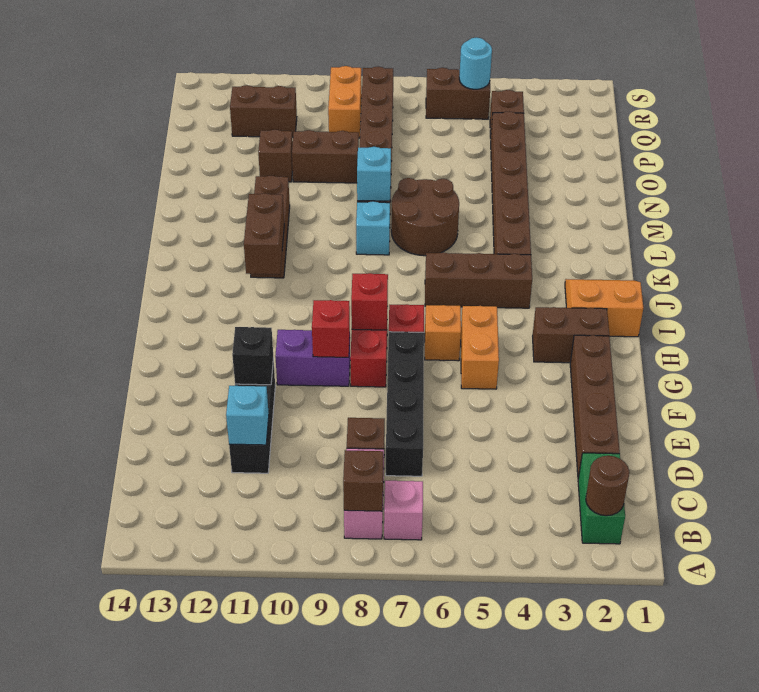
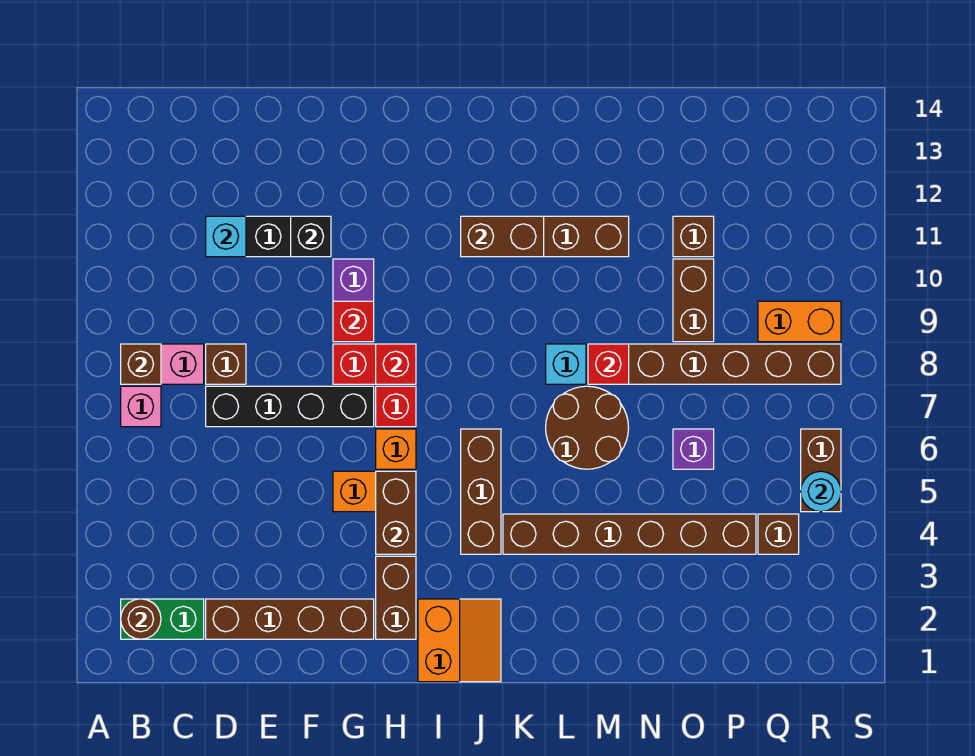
cyan 1x1 brick [357,147,391,201] -> red 1x1 brick [588,344,629,384]
none -> purple 1x1 brick [673,429,714,469]
brown 1x2 brick [230,85,297,137] -> brown 1x2 brick moved to [376,471,416,554]

